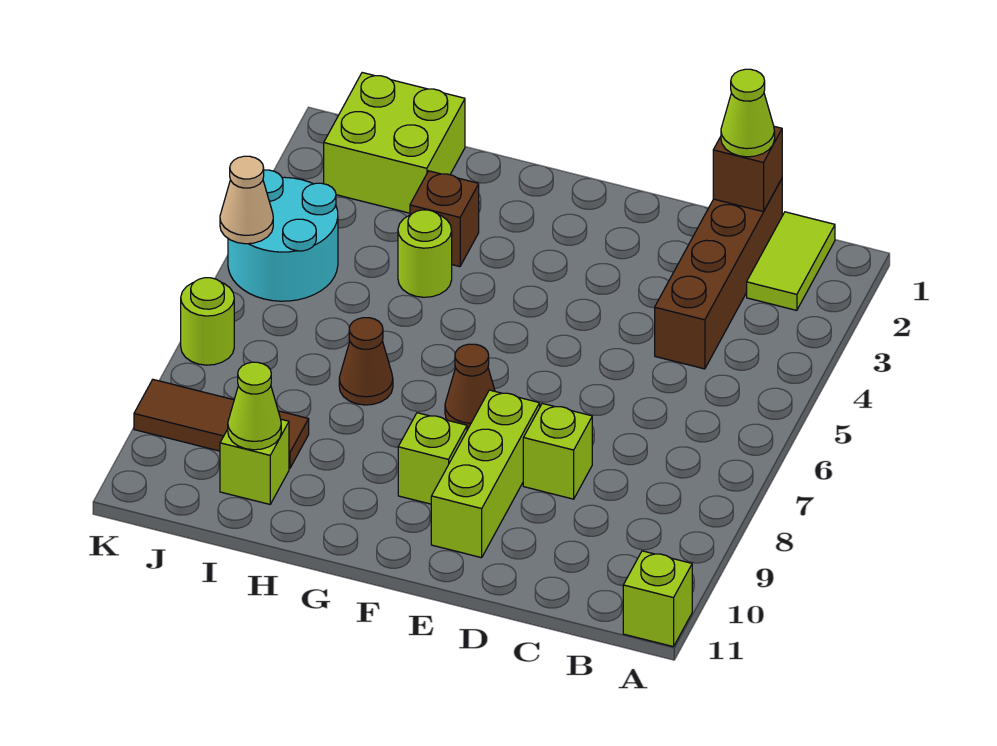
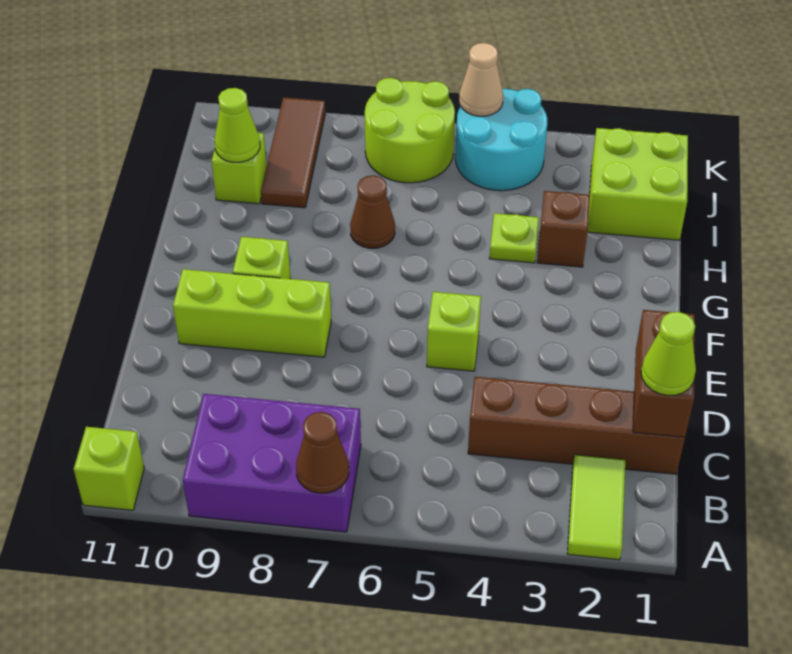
none -> purple 2x3 brick [183,394,361,532]
lime 1x2 tile [747,212,835,310] -> lime 1x2 tile turned to [567,455,625,560]
brown 1x1 brick [713,126,782,212] -> brown 1x2 brick [633,310,695,437]
lime 1x1 brick [523,403,592,499] -> lime 1x1 brick moved to [427,292,481,371]
brown 1x1 cone [445,344,495,430] -> brown 1x1 cone moved to [296,412,349,493]
lime 1x1 round brick [398,210,452,297] -> lime 1x1 plate [489,213,539,263]
lime 1x1 round brick [181,278,234,365] -> lime 2x2 round brick [365,78,455,183]

